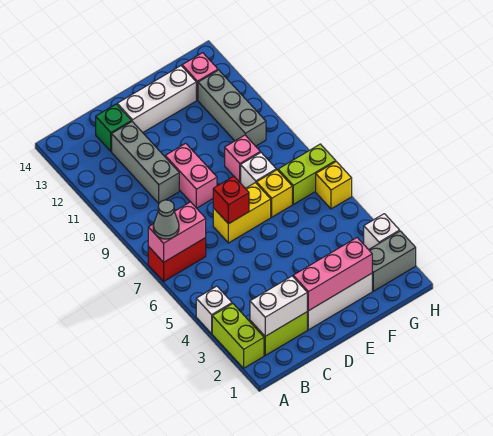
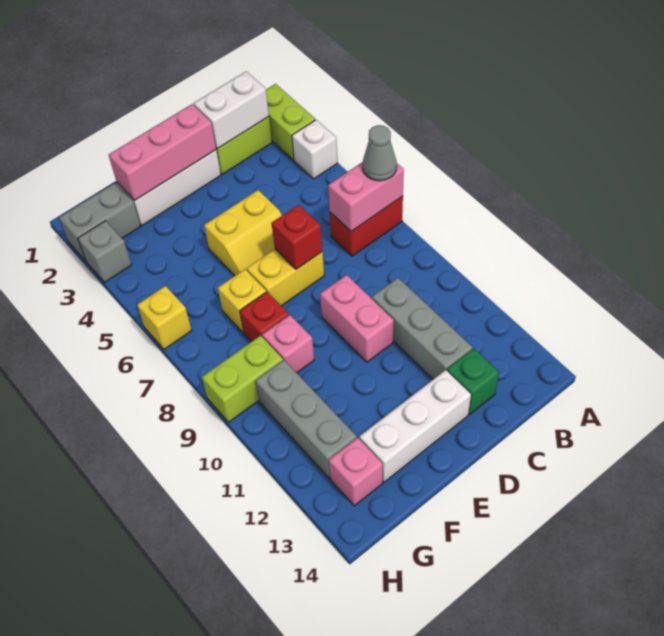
none -> yellow 2x2 slope [204,190,282,276]
white 1x1 brick [241,153,276,188] -> red 1x1 brick [240,292,289,342]
lime 1x2 brick [278,144,336,204] -> lime 1x2 brick moved to [202,335,283,422]
white 1x1 brick [364,214,400,250] -> grey 1x1 brick [78,221,132,282]

